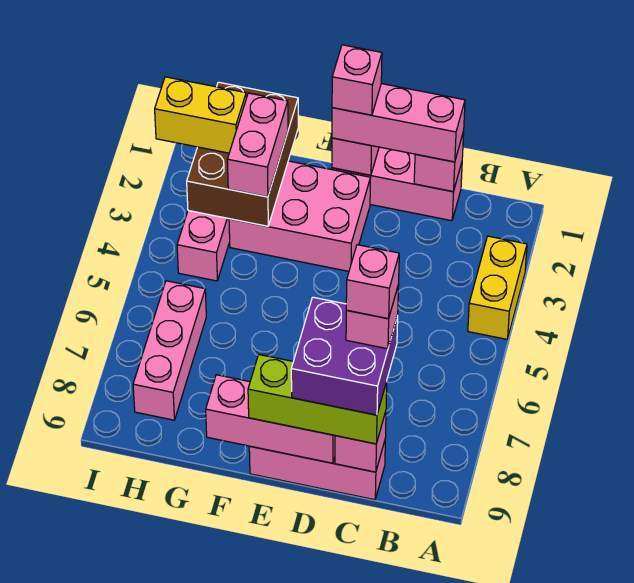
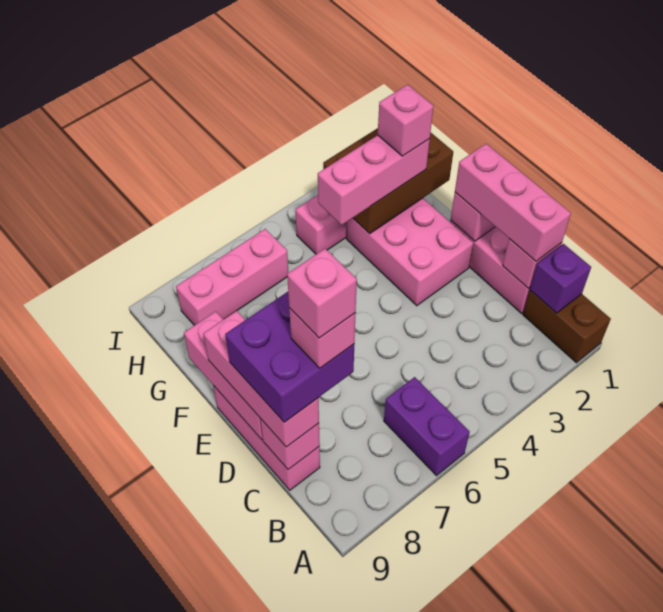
none -> brown 1x2 brick [523,290,611,363]
yellow 1x2 brick [468,236,527,339] -> none
none -> purple 1x2 brick [384,377,470,476]
none -> purple 1x1 brick [530,244,591,313]
lime 1x3 brick [248,355,387,444] -> pink 1x3 brick [203,311,319,447]
pink 1x1 brick [332,45,382,115] -> pink 1x1 brick moved to [378,85,433,156]
pink 1x2 brick [227,93,288,197] -> pink 1x3 brick [318,135,430,225]
yellow 1x2 brick [155,77,246,153] -> none

